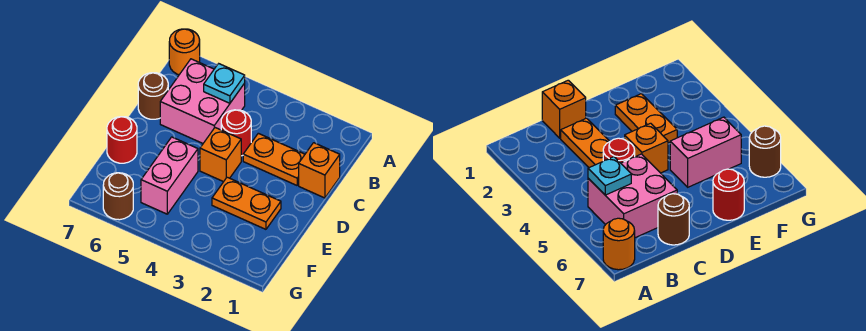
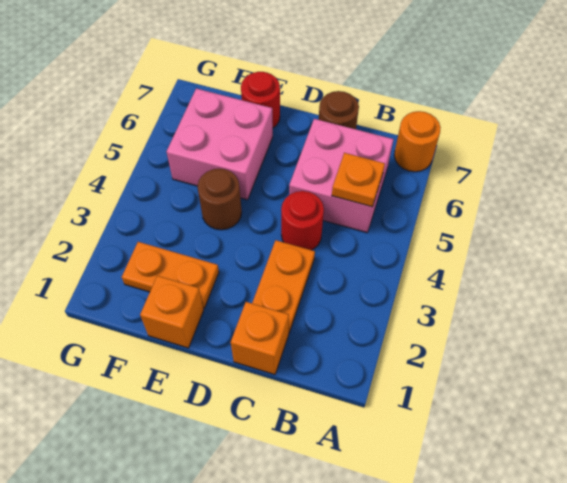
cyan 1x1 plate [204,64,245,103] -> orange 1x1 plate [332,153,385,207]
orange 1x1 brick [200,128,241,182] -> orange 1x1 brick moved to [140,276,204,348]
orange 1x2 plate [212,177,281,229] -> orange 1x2 plate turned to [122,242,219,308]
pink 1x2 brick [141,137,198,214] -> pink 2x2 brick [167,89,273,200]
brown 1x1 round brick [103,173,133,220] -> brown 1x1 round brick moved to [197,169,242,230]

